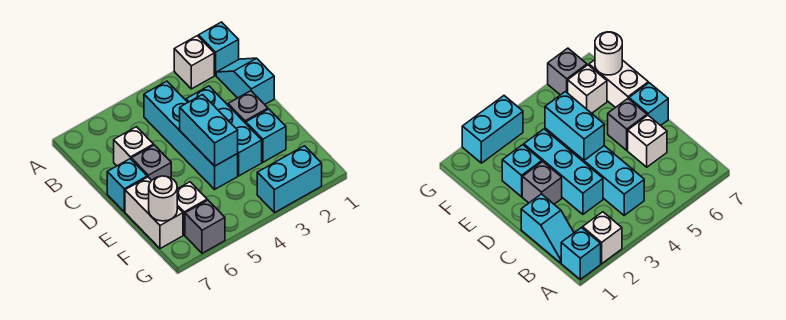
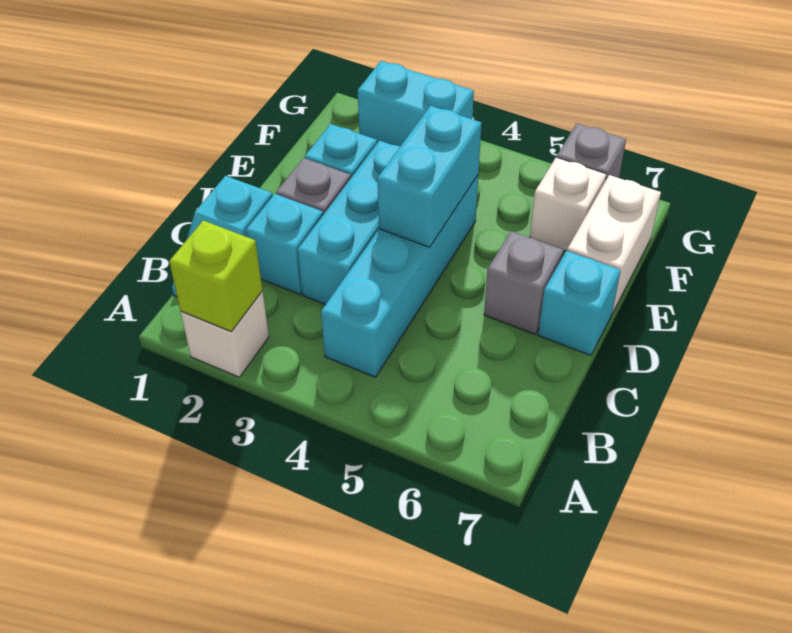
cyan 1x1 brick [199,22,239,75] -> cyan 1x1 brick moved to [246,194,323,294]
none -> lime 1x1 brick [169,220,263,331]
white 1x1 brick [114,127,154,166] -> none
white 1x1 round brick [149,176,177,221] -> none

